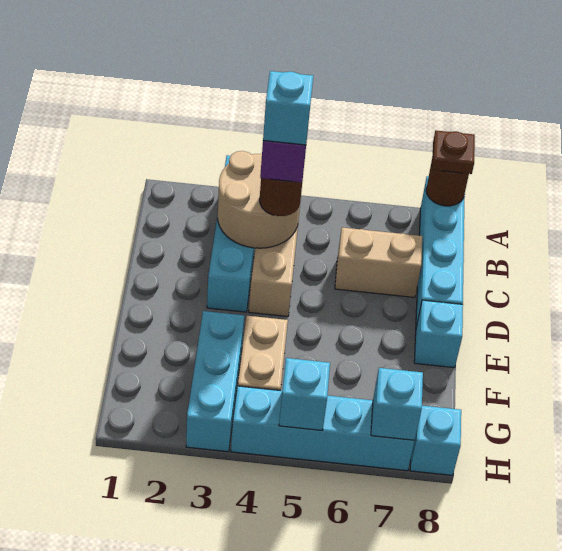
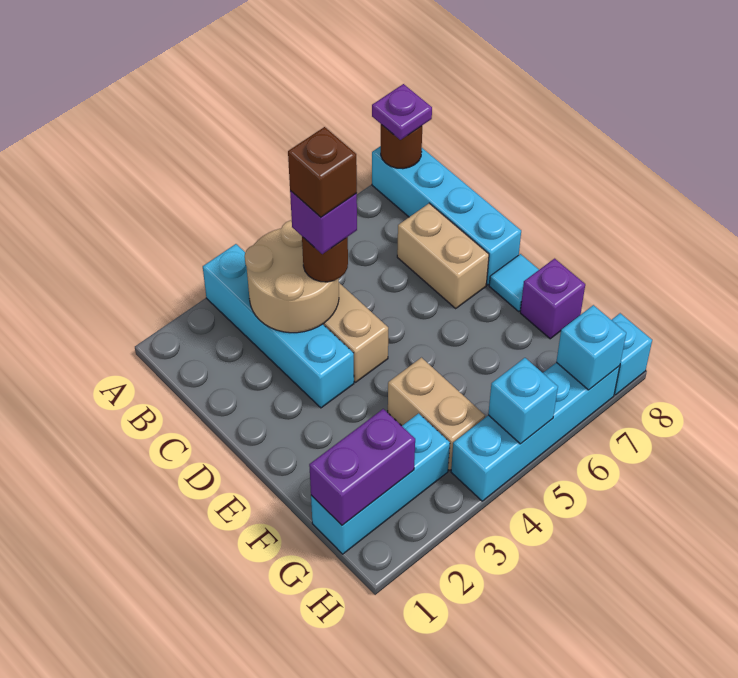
brown 1x1 plate [432,131,475,174] -> purple 1x1 plate [372,84,432,140]
cyan 1x1 brick [263,71,313,145] -> brown 1x1 brick [288,127,357,217]
tan 1x2 brick [335,228,422,297] -> tan 1x2 brick turned to [397,203,489,308]
cyan 1x1 brick [414,300,463,368] -> cyan 1x1 tile [489,254,539,311]
cyan 1x3 brick [186,311,244,452] -> cyan 1x3 brick turned to [311,413,450,554]
none -> purple 1x1 brick [520,259,585,339]
none -> purple 1x2 brick [309,409,415,525]

